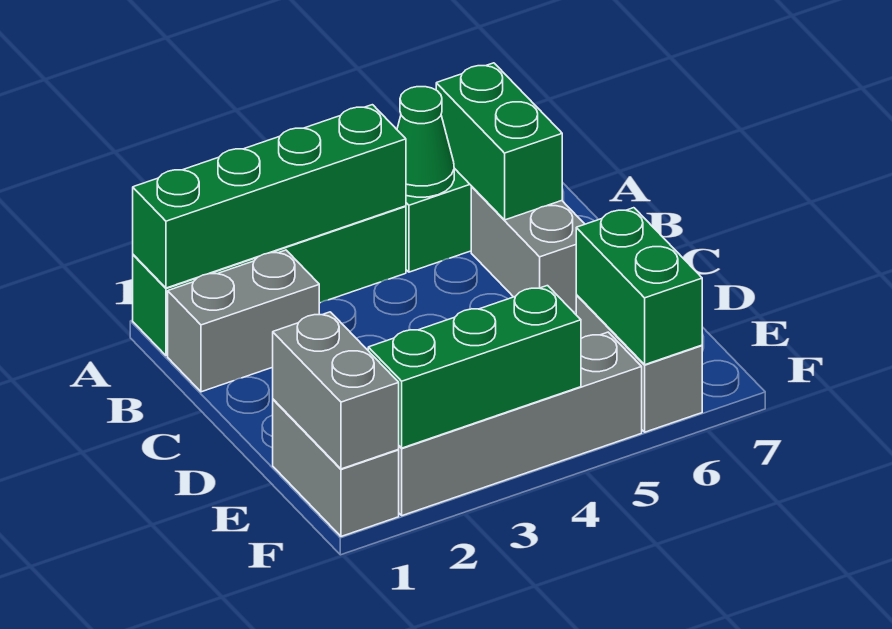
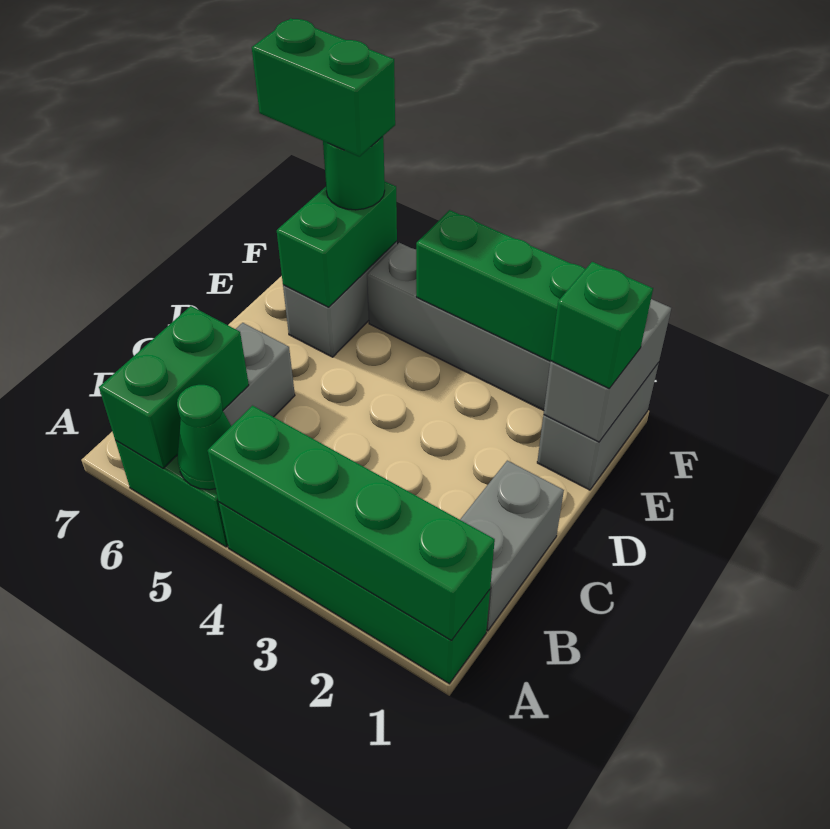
grey 1x2 brick [168,250,319,392] -> grey 1x2 brick turned to [460,461,564,631]
none -> green 1x1 brick [550,262,653,388]
none -> green 1x1 round brick [323,137,385,210]
none -> green 1x2 brick [252,18,395,157]

